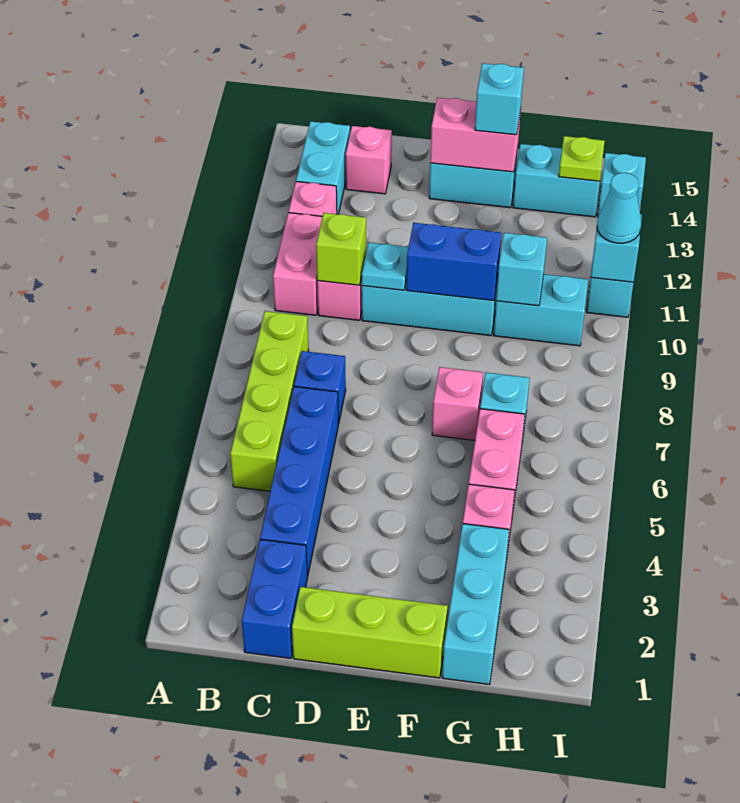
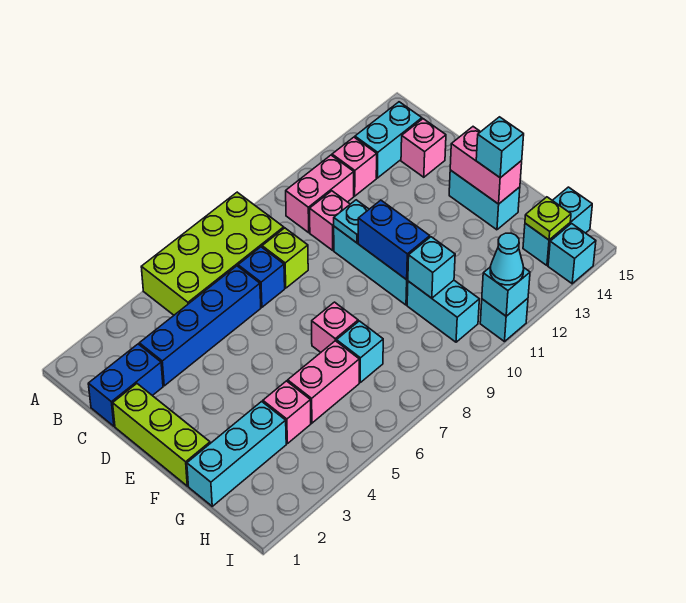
lime 1x4 brick [230,311,309,491] -> lime 2x4 brick [141,192,284,315]
lime 1x1 brick [316,213,366,285] -> lime 1x1 brick moved to [262,228,308,288]
cyan 1x2 brick [513,144,600,217] -> cyan 1x2 brick turned to [523,187,592,265]

